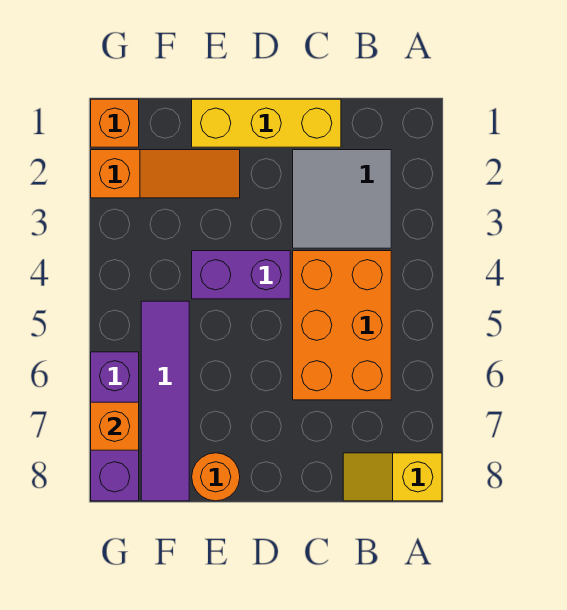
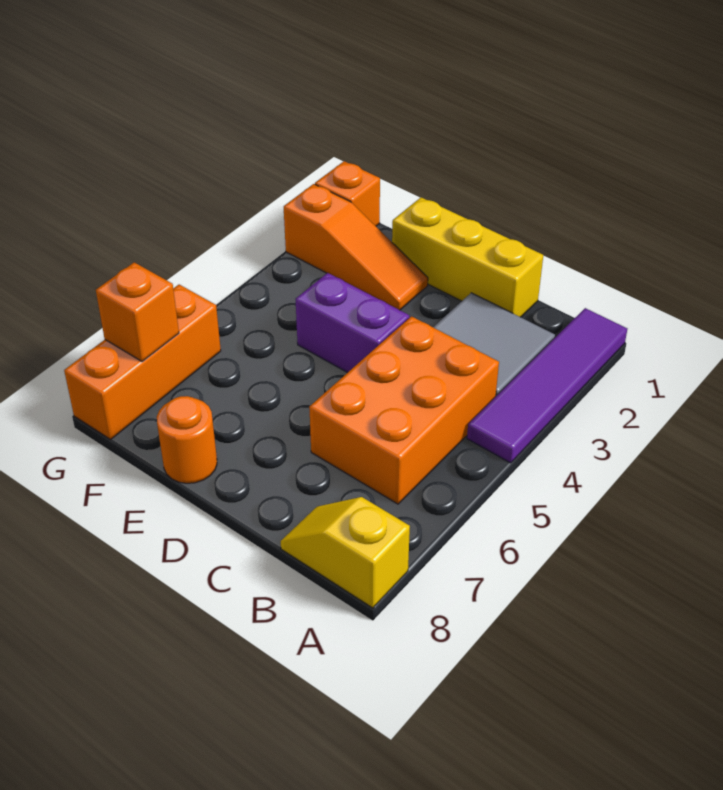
purple 1x4 tile [141,301,189,501] -> purple 1x4 tile moved to [467,308,627,463]
purple 1x3 brick [91,352,139,501] -> orange 1x3 brick [64,285,221,439]

